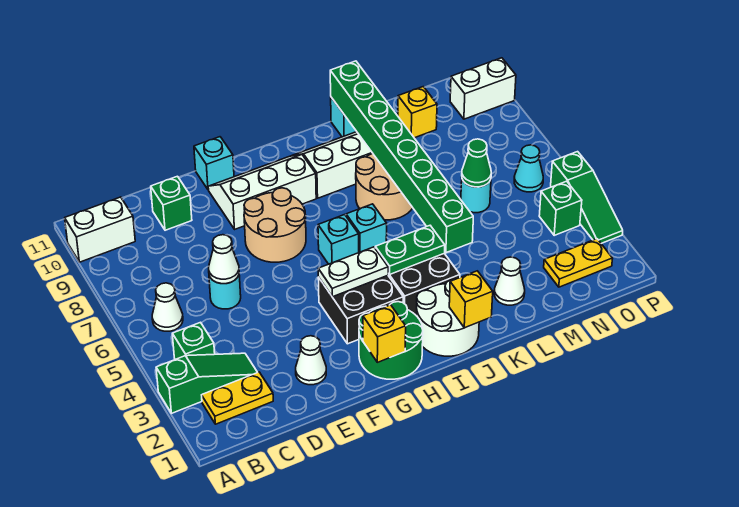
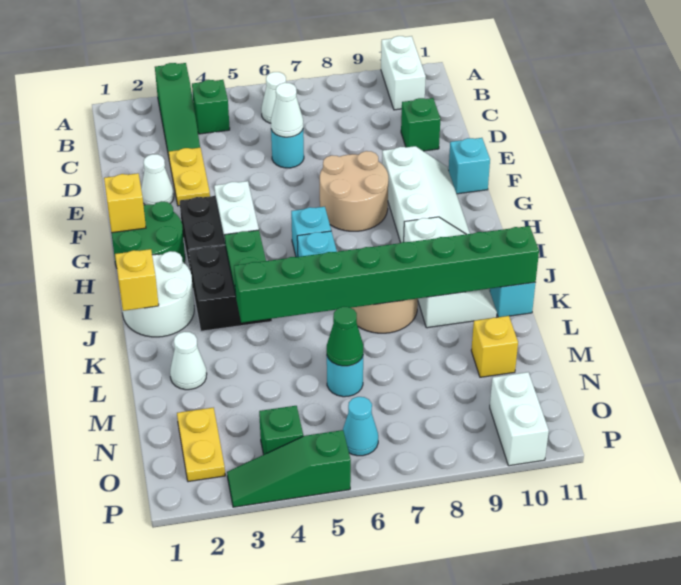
yellow 1x2 plate [202,372,273,424] -> yellow 1x2 plate moved to [169,148,210,206]

